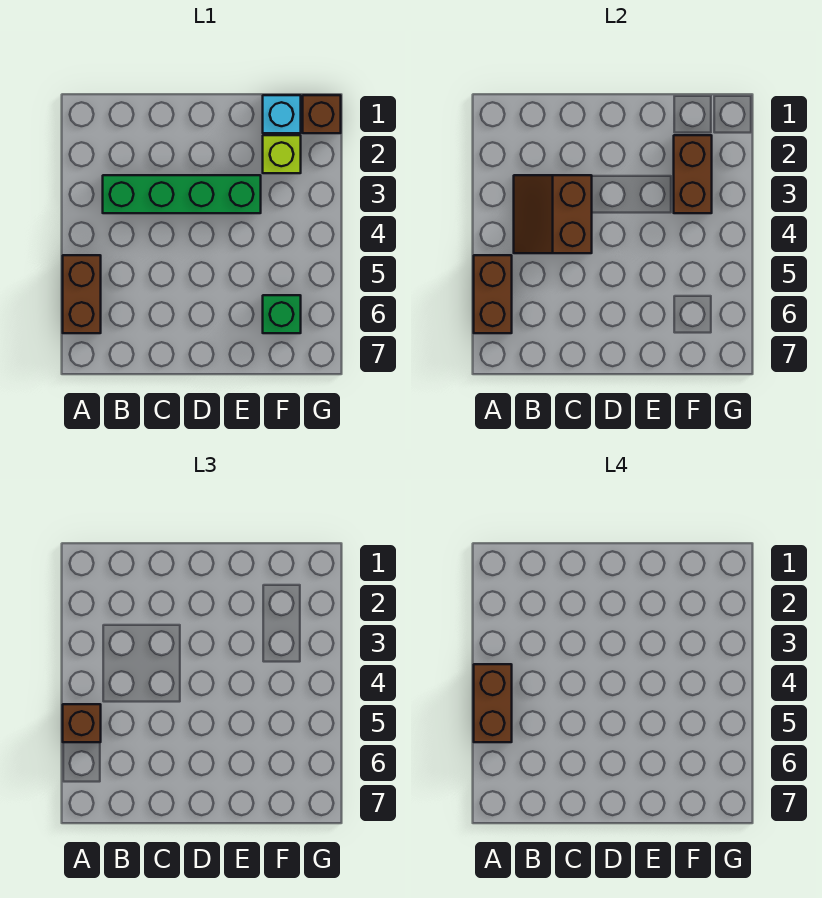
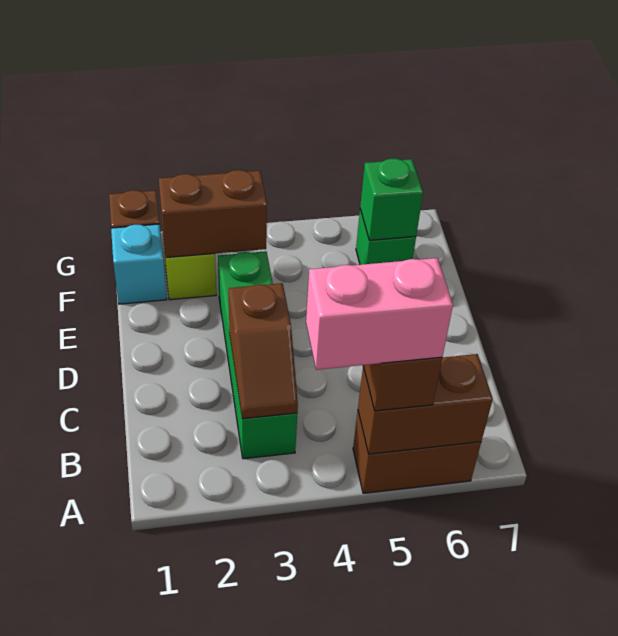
brown 1x2 brick [474,664,512,742] -> pink 1x2 brick [306,258,453,370]
brown 2x2 slope [514,175,592,253] -> brown 1x2 slope [229,283,298,419]
none -> green 1x1 brick [360,159,423,240]

